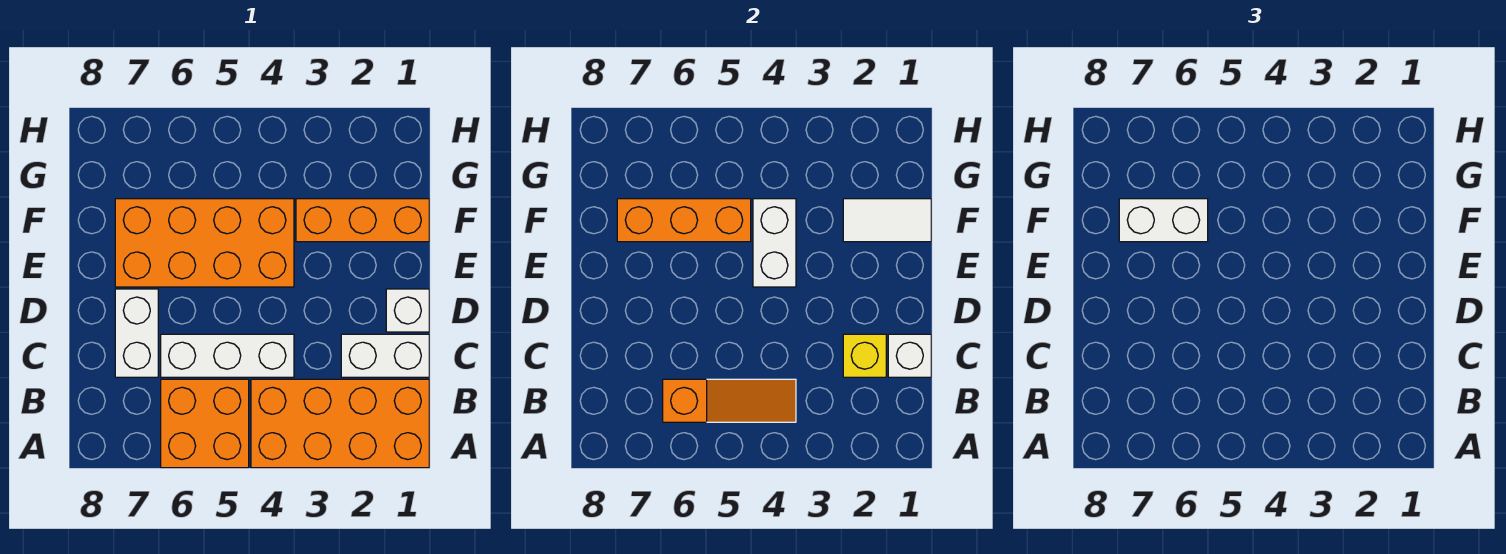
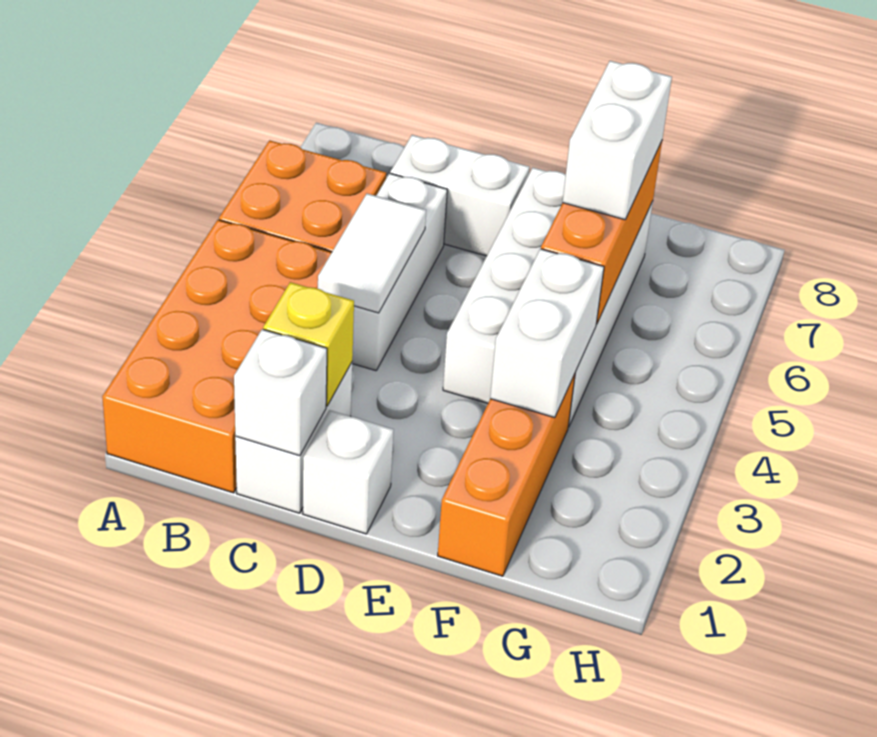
orange 1x3 slope [663,379,796,422] -> none
orange 2x4 brick [115,199,294,287] -> white 2x4 brick [443,168,653,427]
white 1x2 brick [753,199,796,287] -> white 1x2 brick turned to [490,249,604,418]
white 1x2 tile [843,199,931,242] -> white 1x2 tile moved to [318,194,426,313]

